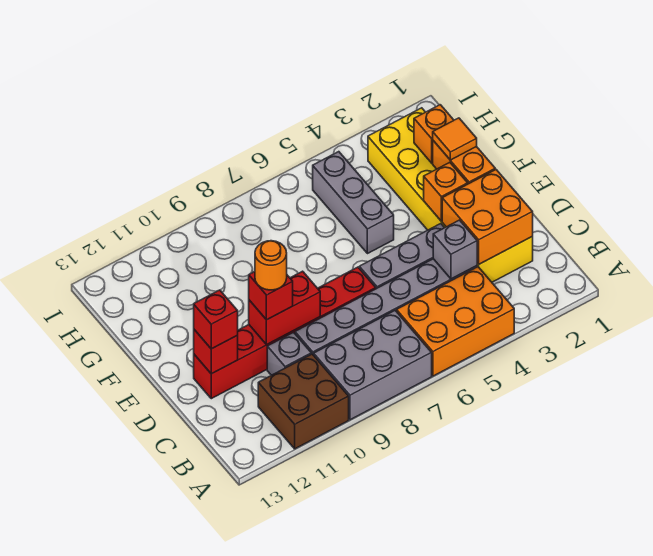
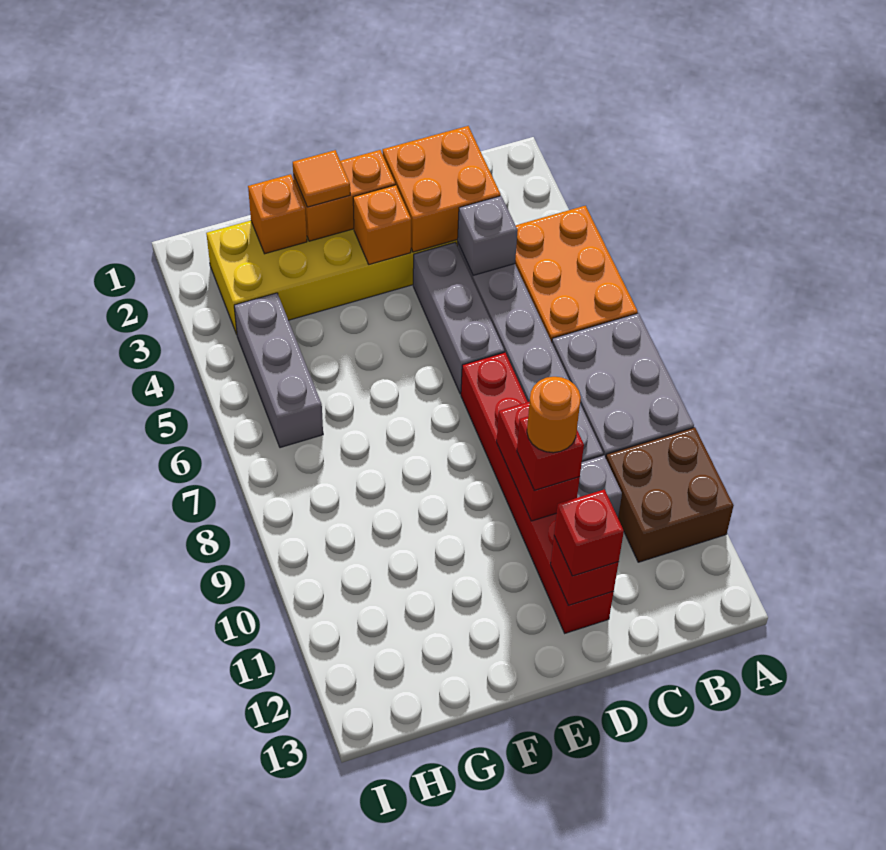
grey 1x3 brick [313,152,394,254] -> grey 1x3 brick turned to [234,293,323,448]

